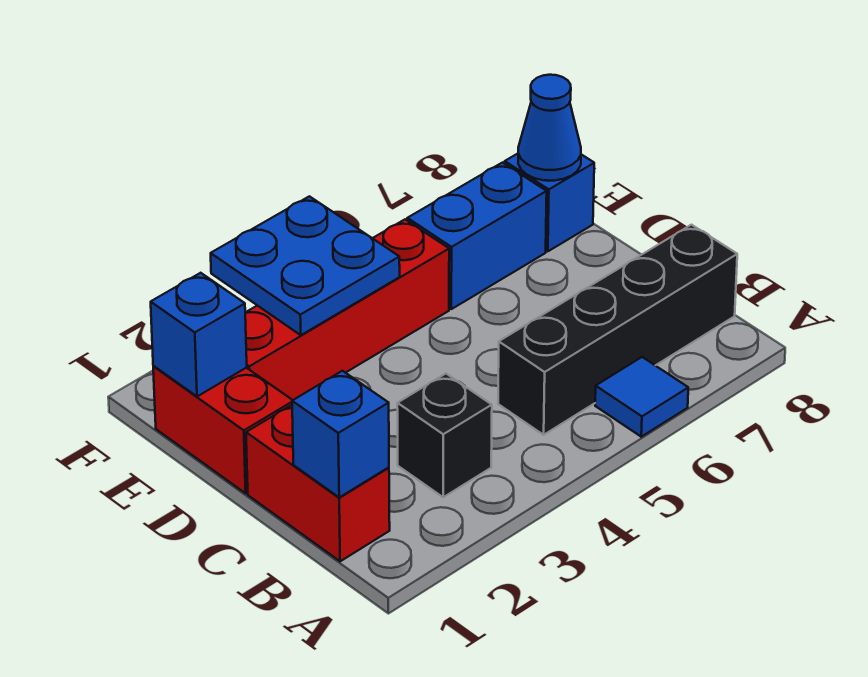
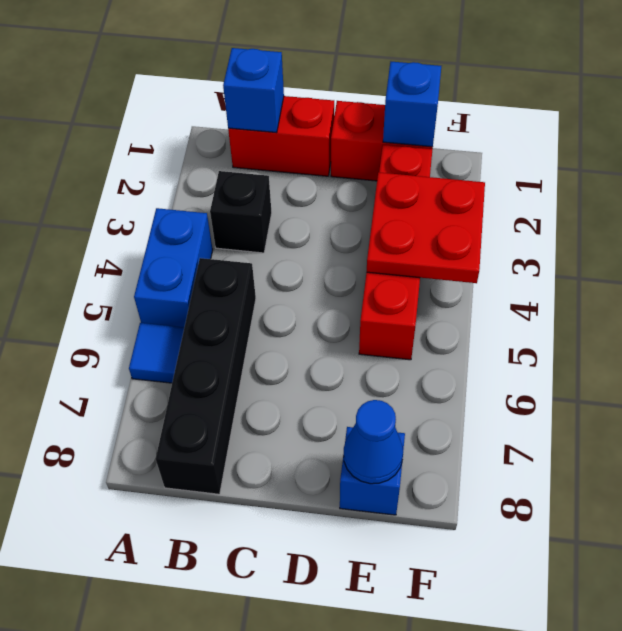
blue 2x2 plate [211,196,400,335] -> red 2x2 plate [367,172,485,283]
blue 1x2 brick [407,163,547,309] -> blue 1x2 brick moved to [134,208,213,327]

